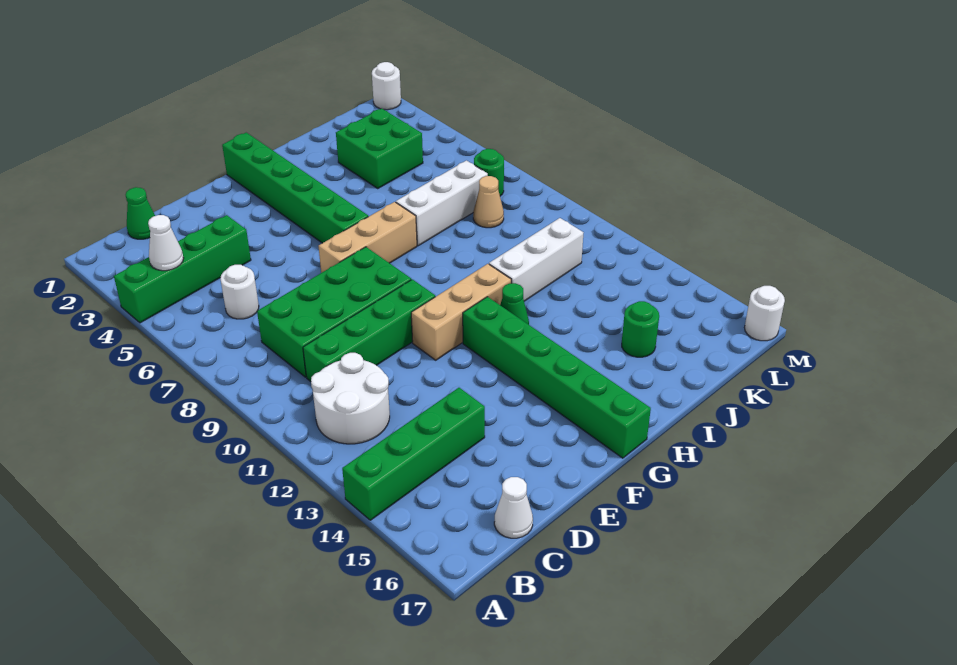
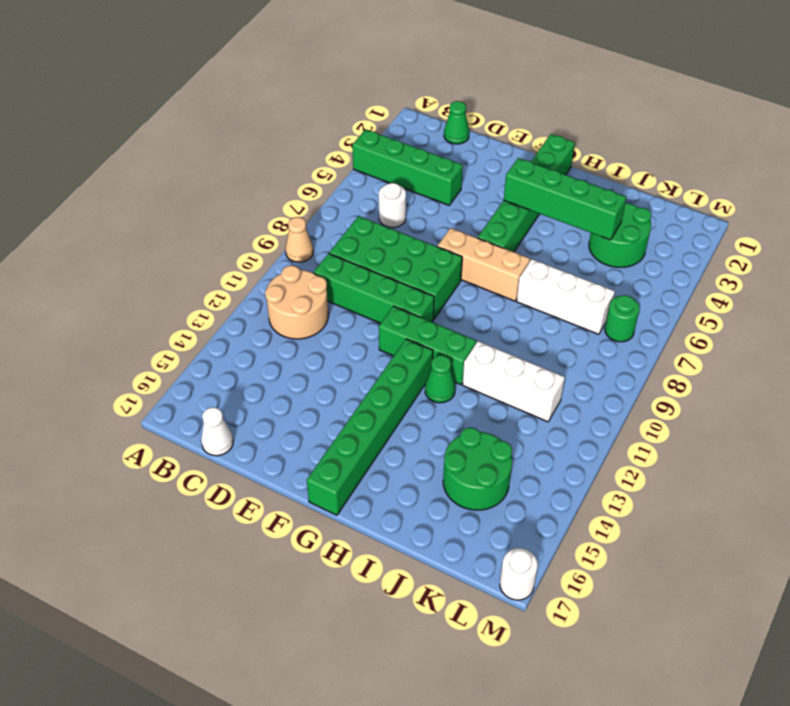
green 1x4 brick [342,388,485,520] -> green 1x4 brick moved to [504,158,626,240]
white 1x1 cone [148,215,184,271] -> none
white 2x2 round brick [311,353,390,444] -> tan 2x2 round brick [265,265,328,339]
tan 1x3 brick [411,264,511,360] -> green 1x3 brick [379,306,476,385]
green 2x2 brick [336,108,423,189] -> green 2x2 round brick [589,203,651,267]
green 1x1 round brick [622,301,659,357] -> green 2x2 round brick [443,427,512,510]
tan 1x1 cone [473,176,504,228] -> tan 1x1 cone moved to [285,217,313,262]
white 1x1 round brick [372,62,401,110] -> none

